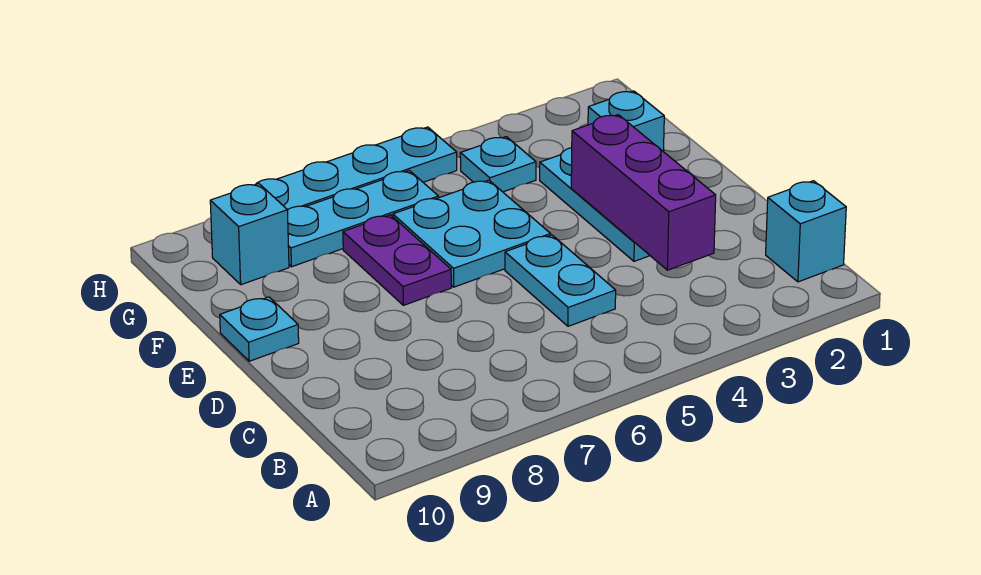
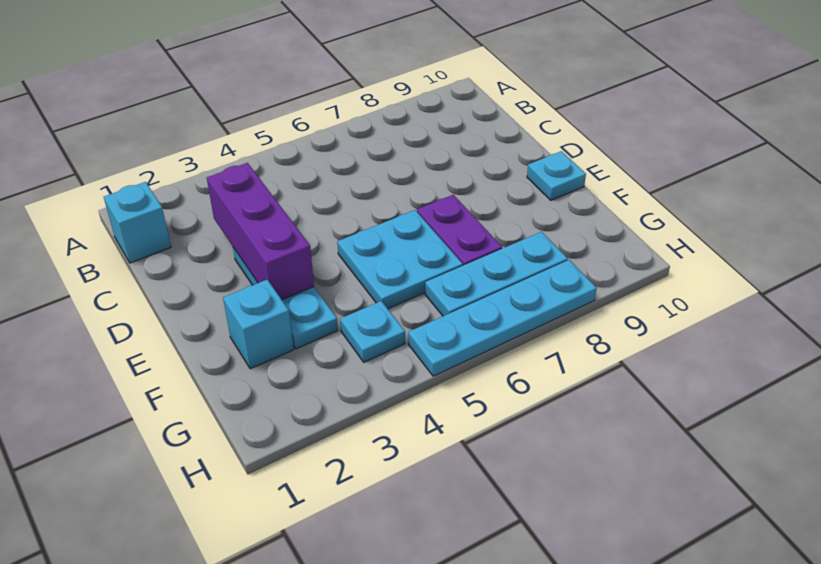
cyan 1x2 plate [505,235,616,326] -> none
cyan 1x1 brick [210,184,289,285] -> none

